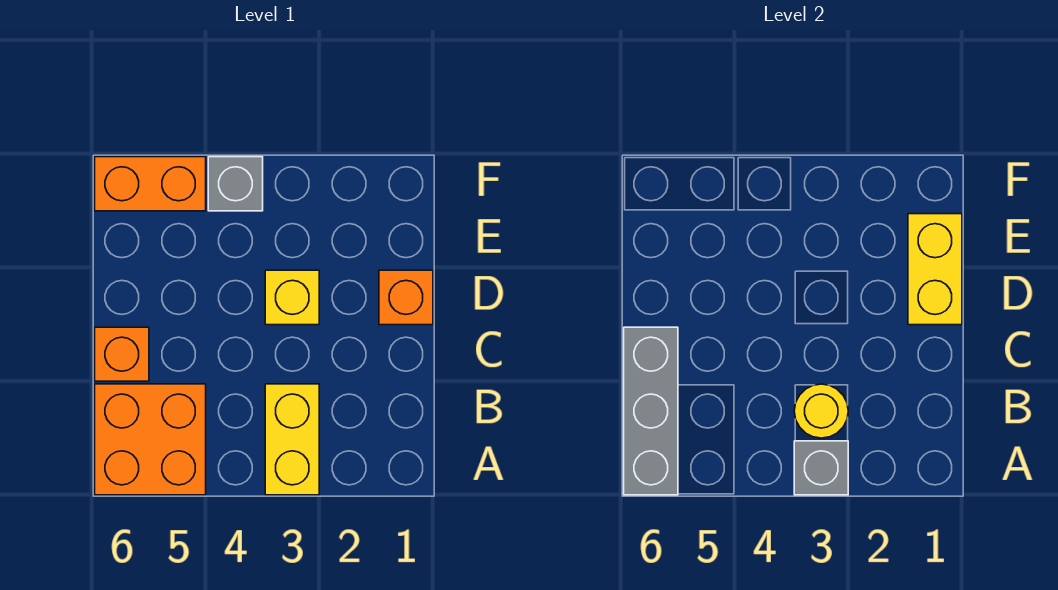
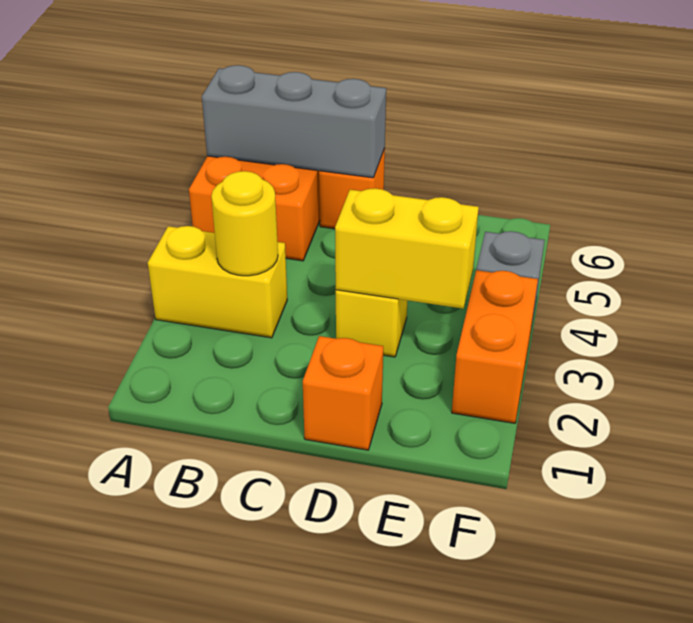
grey 1x1 brick [794,441,848,495] -> none
yellow 1x2 brick [908,214,962,325] -> yellow 1x2 brick moved to [335,188,479,309]
orange 1x2 brick [95,157,206,211] -> orange 1x2 brick moved to [452,270,538,423]

